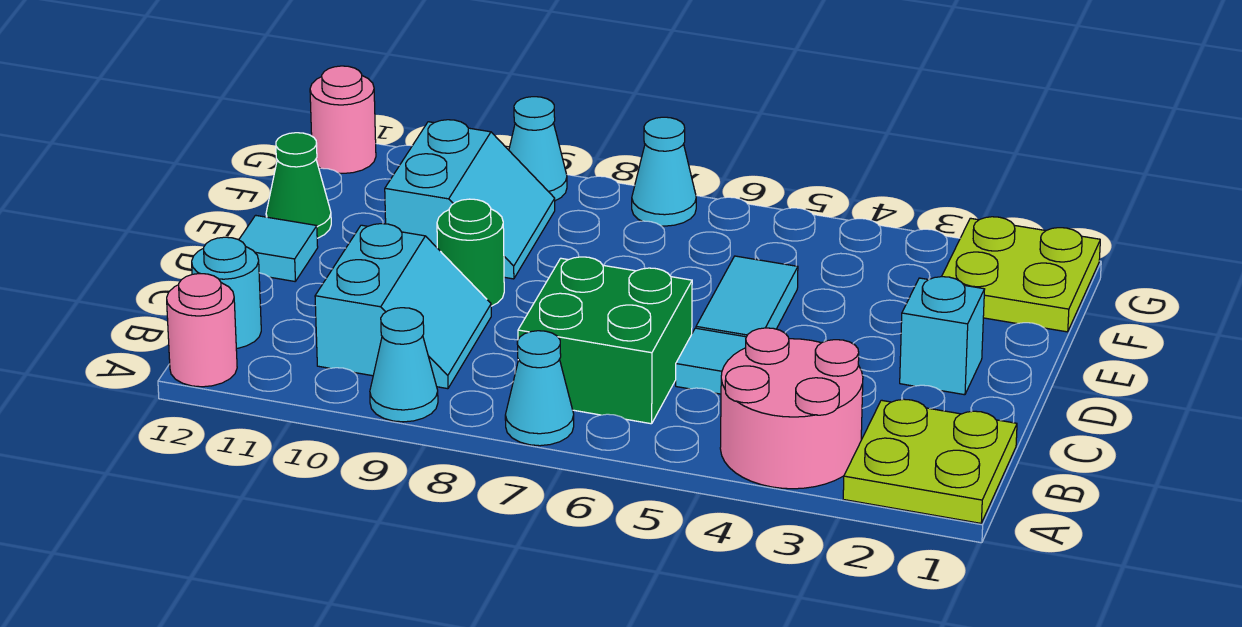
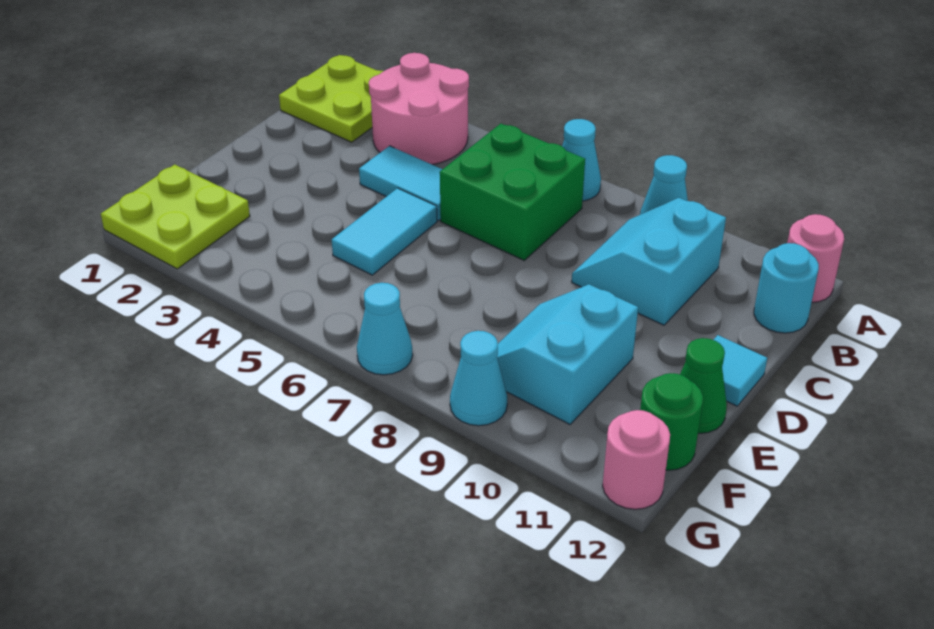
cyan 1x1 brick [900,277,985,395] -> none
green 1x1 round brick [437,199,504,306] -> green 1x1 round brick moved to [640,373,703,470]

